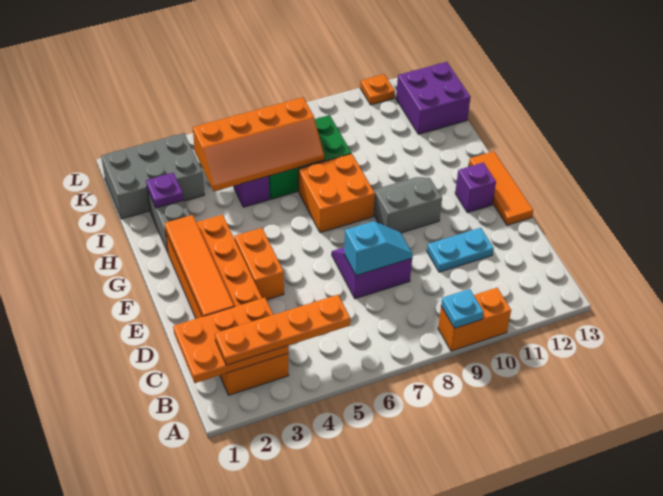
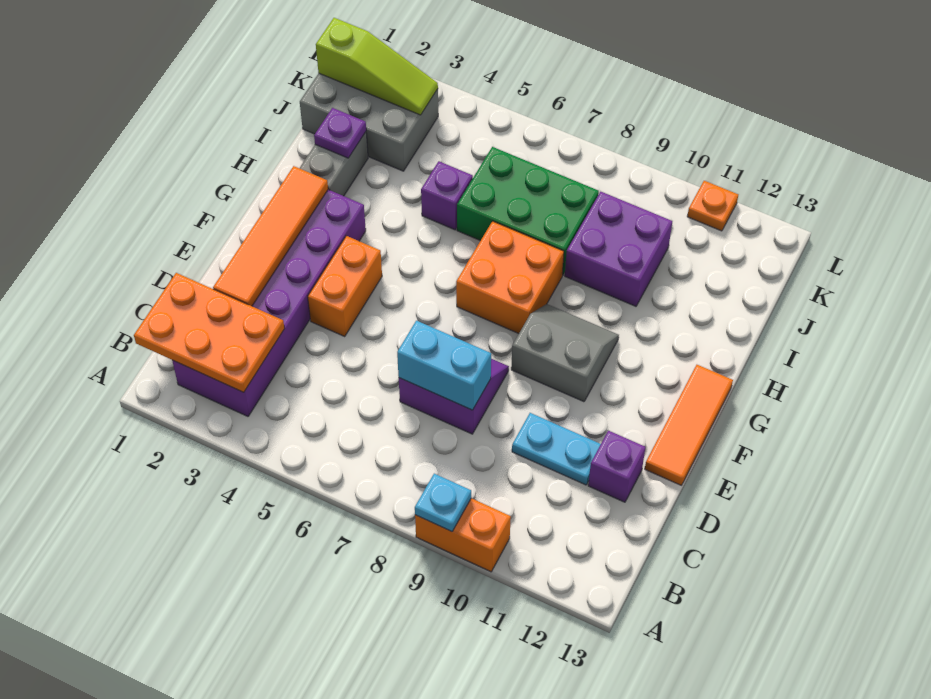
orange 2x6 brick [166,215,289,395] -> purple 2x6 brick [172,190,366,416]
orange 1x4 plate [215,295,350,365] -> none
cyan 1x2 slope [344,221,413,276] -> cyan 1x2 brick [397,321,491,410]
purple 1x1 brick [455,162,496,213] -> purple 1x1 brick moved to [588,431,645,502]
orange 2x4 slope [193,97,324,191] -> none
purple 2x2 brick [396,62,470,134] -> purple 2x2 brick moved to [565,192,672,306]
none -> lime 1x3 slope [316,18,438,115]

